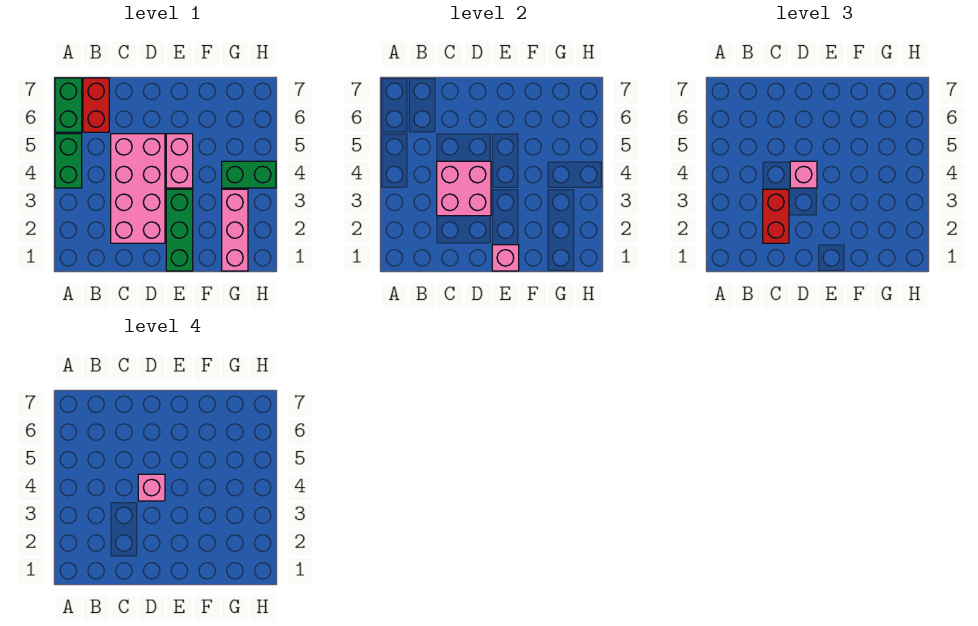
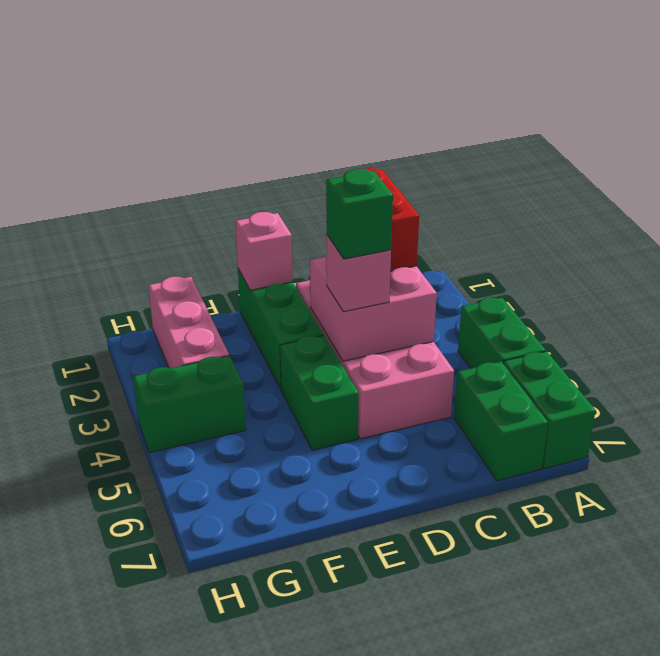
red 1x2 brick [83,78,109,132] -> green 1x2 brick [454,362,548,481]
pink 1x1 brick [138,474,165,501] -> green 1x1 brick [326,169,393,259]
pink 1x2 brick [166,134,193,188] -> green 1x2 brick [280,336,359,450]

